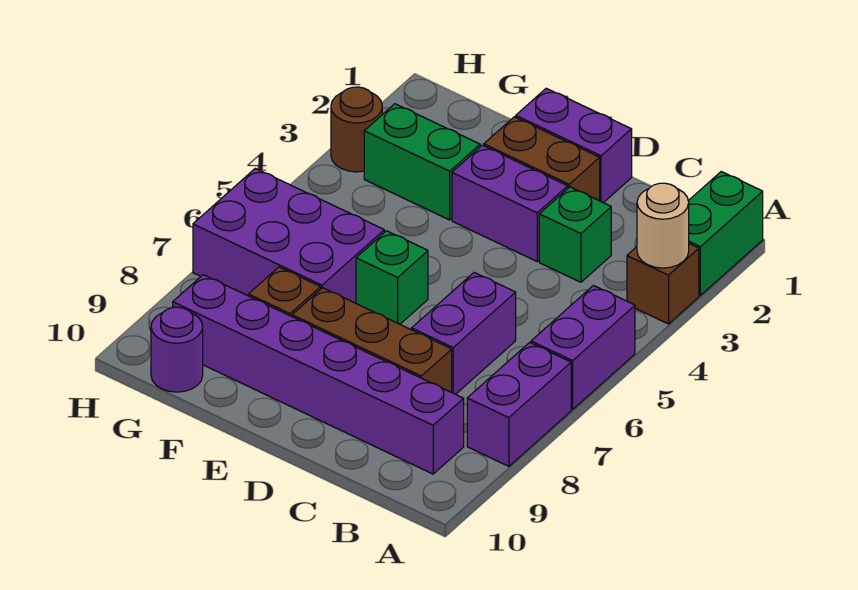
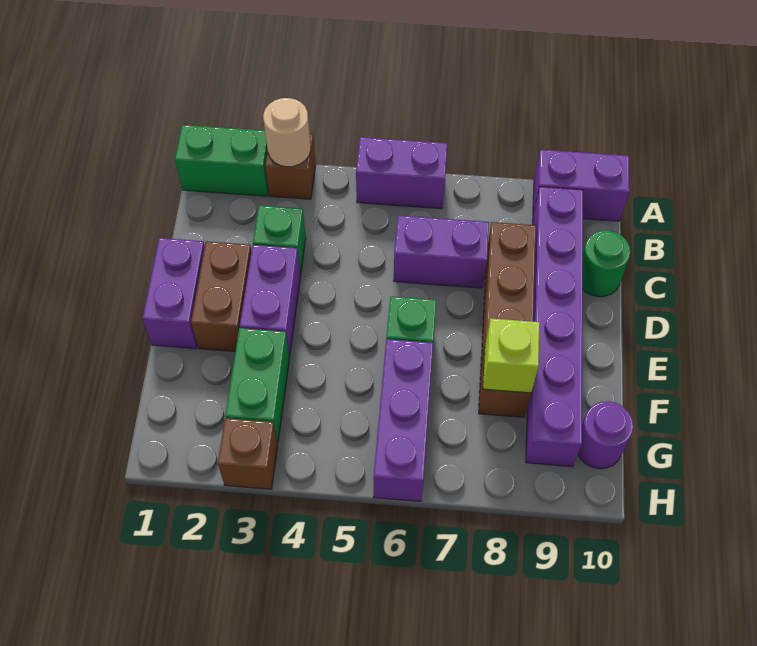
purple 1x2 brick [467,342,571,466] -> purple 1x2 brick moved to [533,150,629,221]
none -> green 1x1 round brick [583,230,630,297]
purple 2x3 brick [193,168,384,303] -> purple 1x3 brick [374,339,433,501]
none -> lime 1x1 brick [483,318,540,393]
brown 1x1 round brick [331,87,382,172] -> brown 1x1 brick [218,418,278,489]

